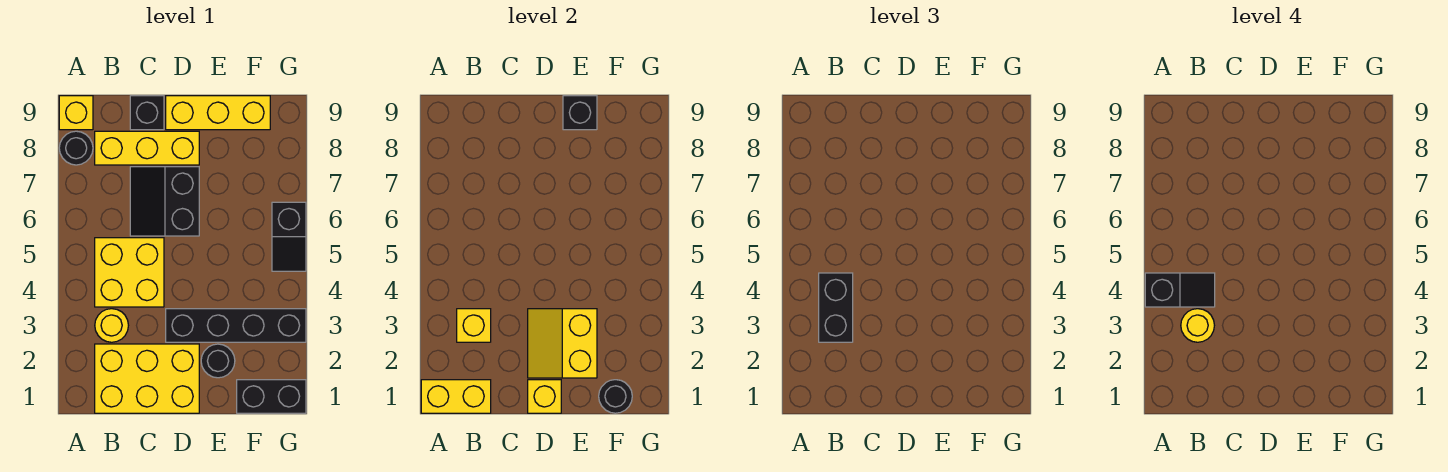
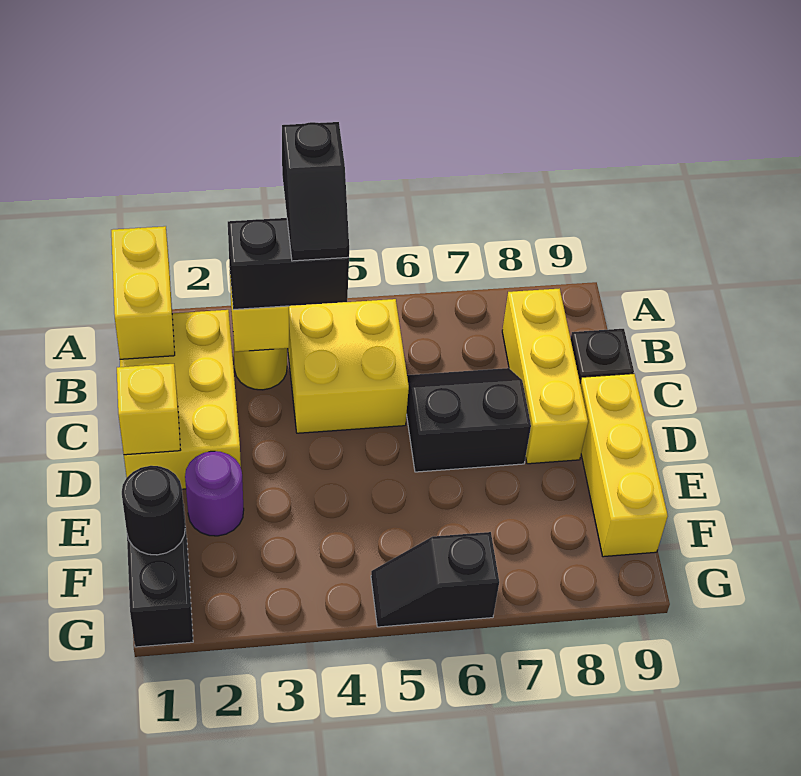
black 1x1 round brick [59,131,93,165] -> none
yellow 1x1 brick [59,96,93,130] -> none
yellow 1x1 round brick [1181,309,1214,342] -> none
yellow 2x2 slope [528,309,597,378] -> none
black 1x4 brick [166,309,306,342] -> none
black 1x1 round brick [201,344,235,378] -> purple 1x1 round brick [185,451,244,536]
black 1x1 brick [563,96,597,130] -> none

